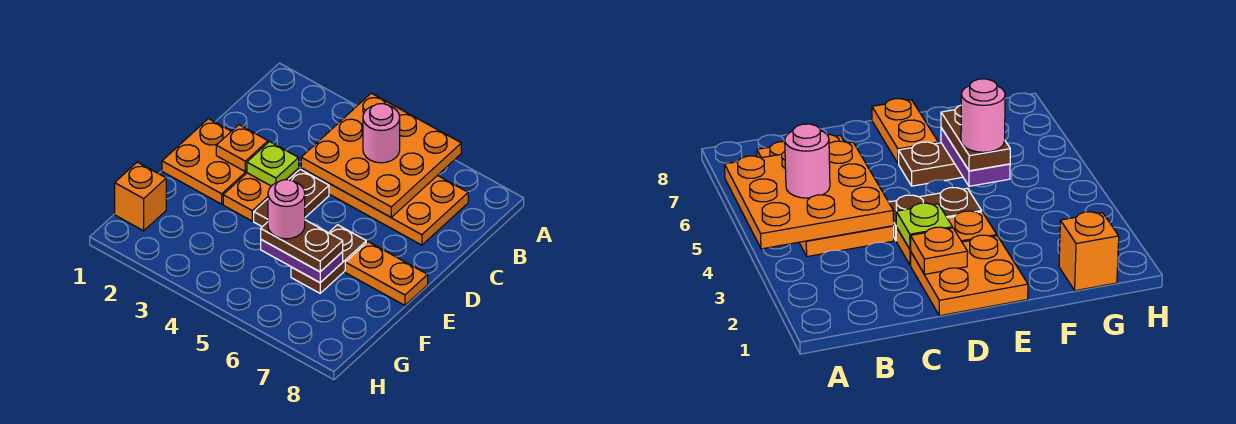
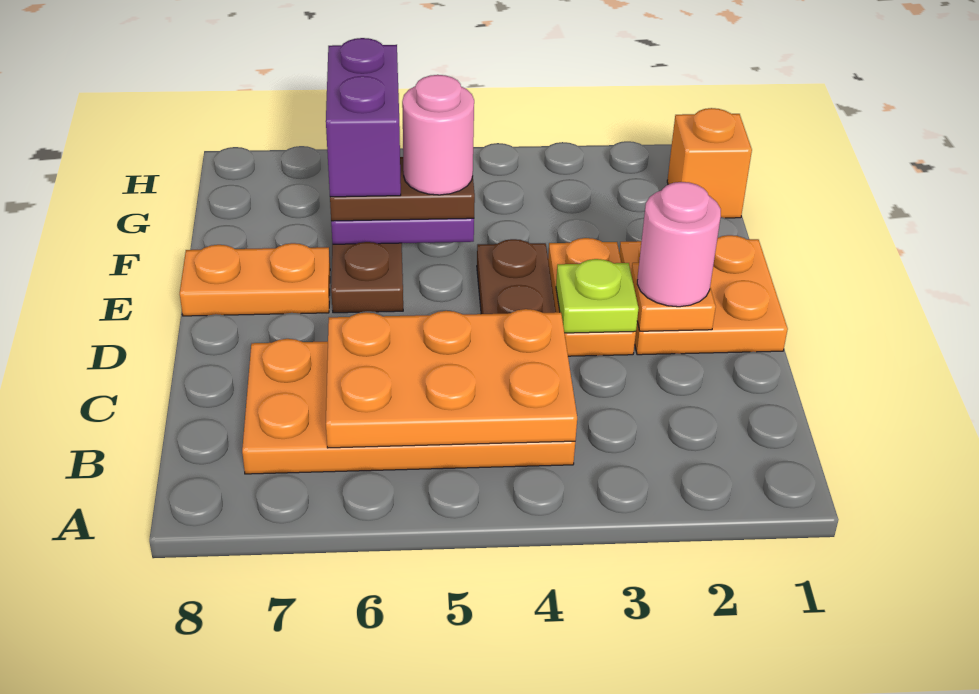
orange 3x3 plate [301,93,461,217] -> orange 2x3 plate [326,309,577,448]
pink 1x1 round brick [363,104,400,163] -> pink 1x1 round brick moved to [637,182,721,307]
none -> purple 1x2 brick [326,38,401,197]

